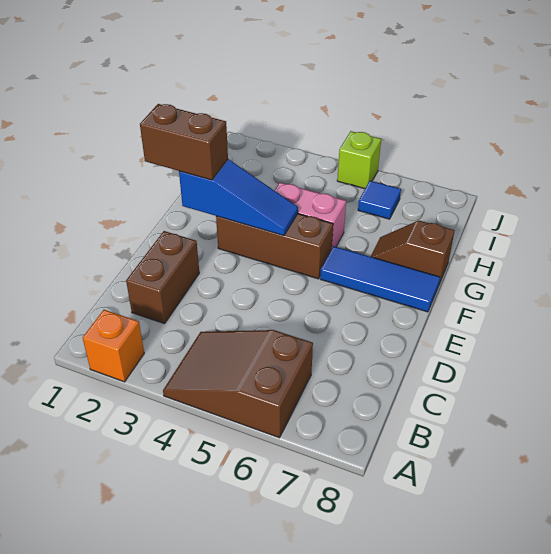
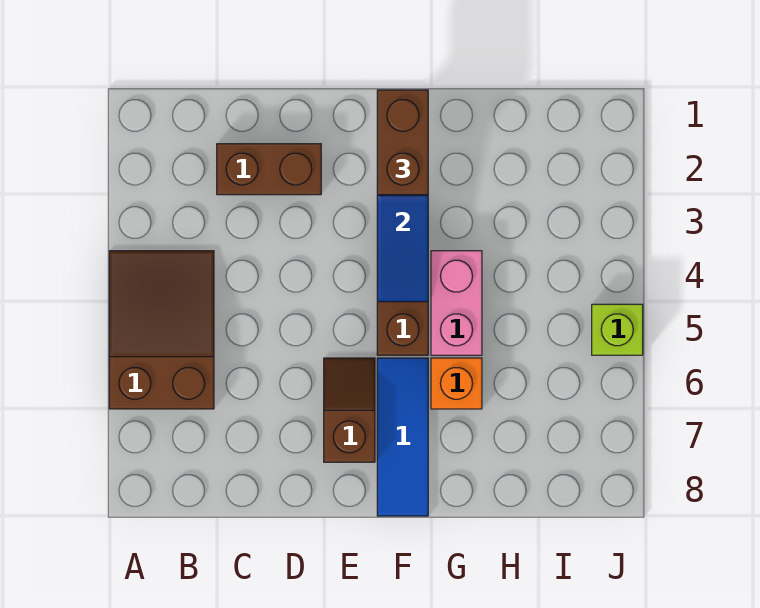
orange 1x1 brick [83,310,144,382] -> orange 1x1 brick moved to [431,358,482,409]
brown 1x2 slope [371,221,455,284] -> brown 1x2 slope moved to [324,358,375,462]
blue 1x1 tile [358,181,401,219] -> none

